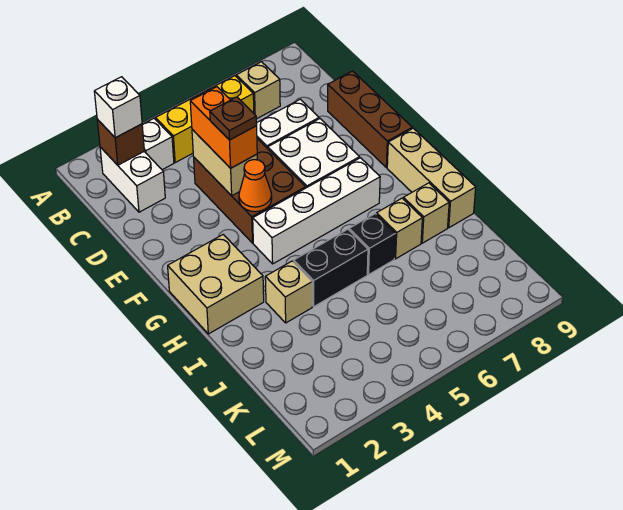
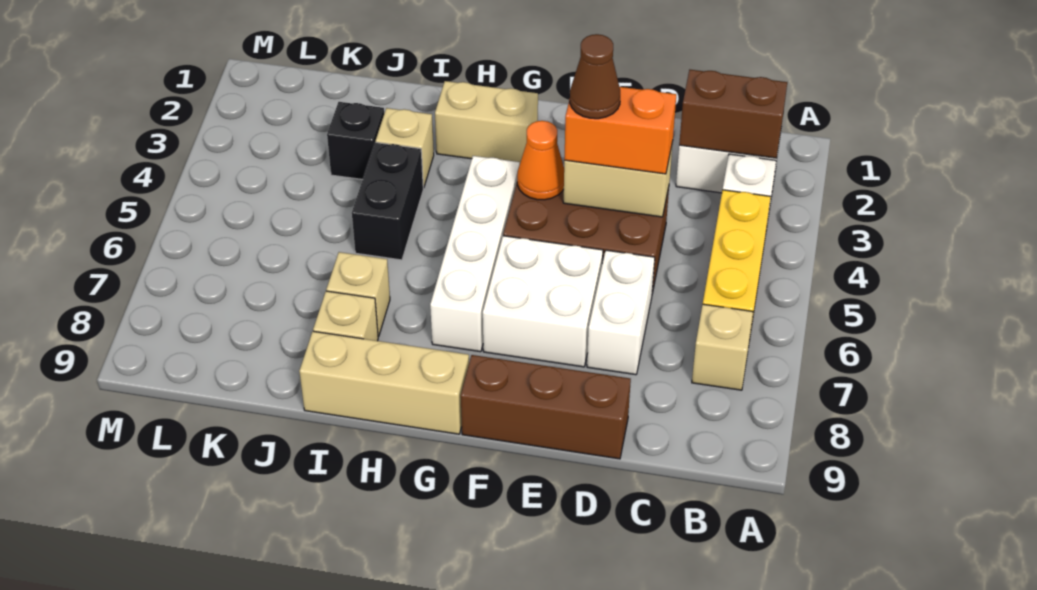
brown 1x1 brick [97,119,144,165] -> brown 1x2 brick [679,70,787,158]
white 1x1 brick [94,77,142,138] -> none
brown 1x1 plate [210,97,257,140] -> brown 1x1 cone [570,34,620,119]
tan 2x2 brick [168,235,264,334] -> tan 1x2 brick [435,81,538,163]
black 1x1 brick [349,214,395,274] -> black 1x1 brick moved to [327,102,384,180]

